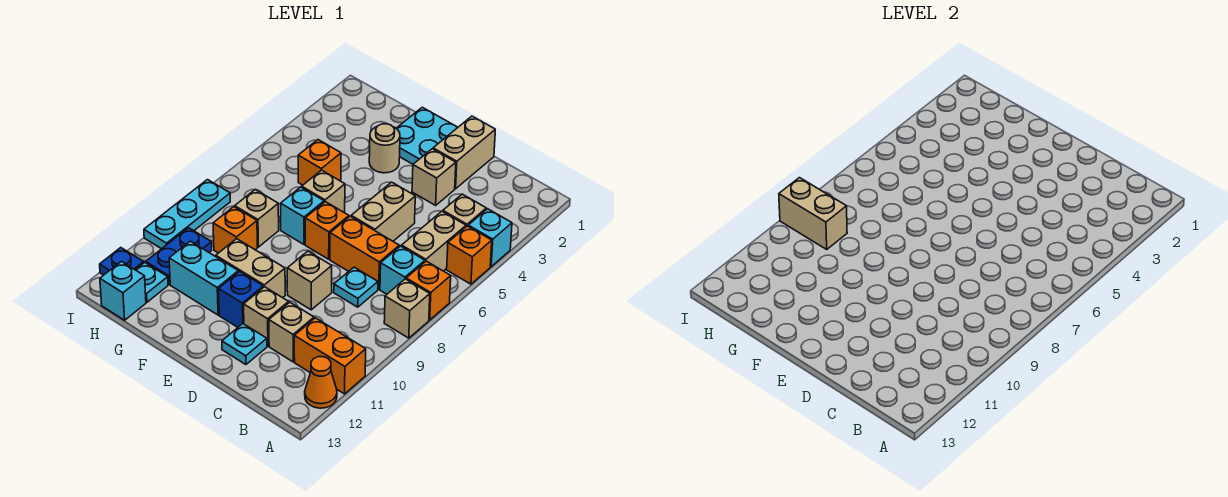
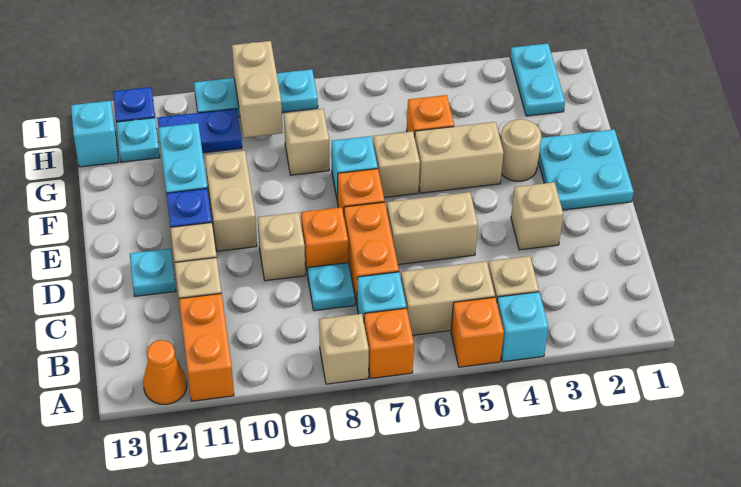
tan 1x2 brick [433,116,495,189] -> tan 1x2 brick moved to [415,122,504,193]
orange 1x1 brick [213,207,257,253] -> orange 1x1 brick moved to [301,207,348,275]
none -> cyan 1x2 plate [510,43,565,116]

